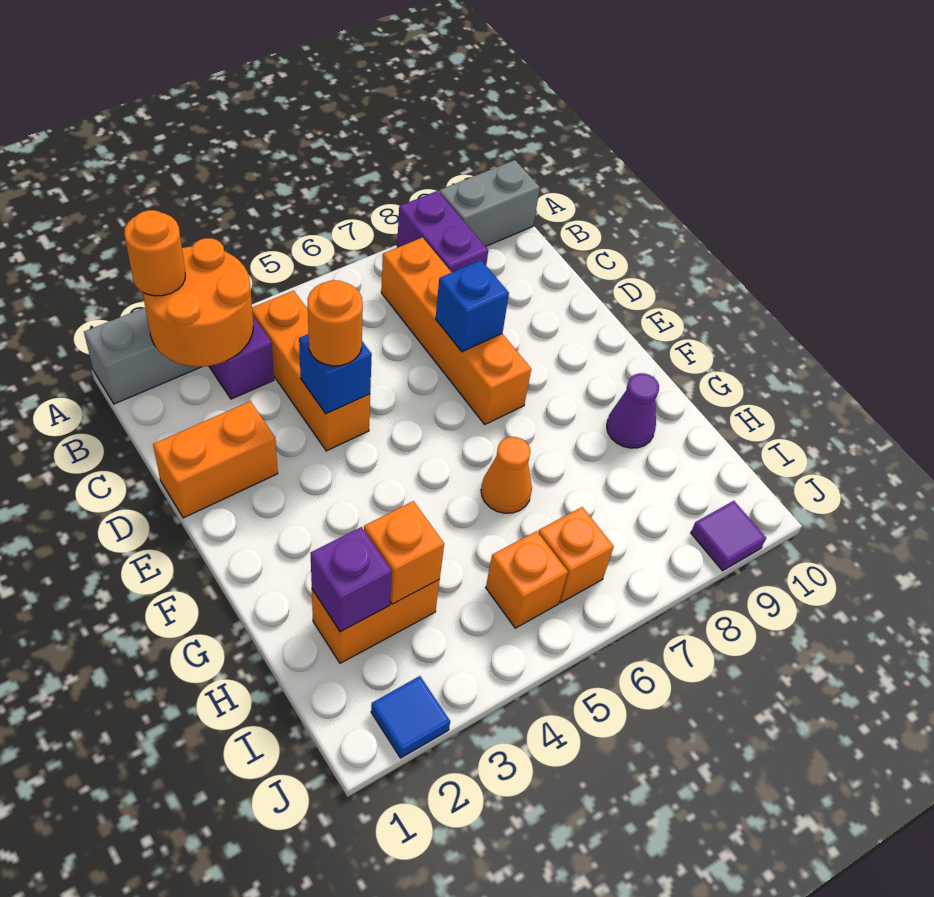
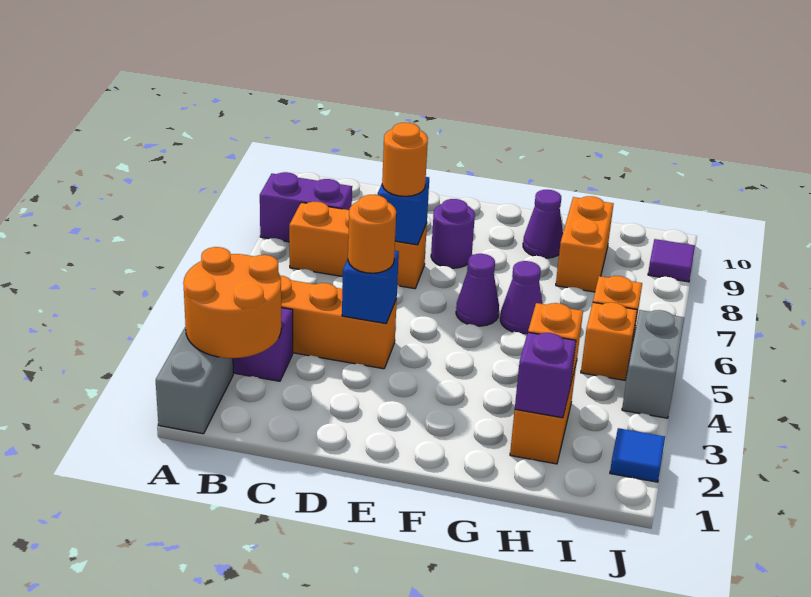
orange 1x1 round brick [124,210,185,296] -> orange 1x1 round brick moved to [382,123,428,196]
grey 1x2 brick [439,160,540,247] -> grey 1x2 brick moved to [622,310,684,418]
orange 1x4 brick [381,237,531,424] -> orange 1x3 brick [289,202,427,289]
orange 1x2 brick [153,401,278,518] -> orange 1x2 brick moved to [556,196,613,292]
none -> purple 1x1 round brick [431,199,475,268]
none -> purple 1x1 cone [456,254,499,326]
orange 1x1 cone [481,437,532,513] -> purple 1x1 cone [500,261,542,334]

